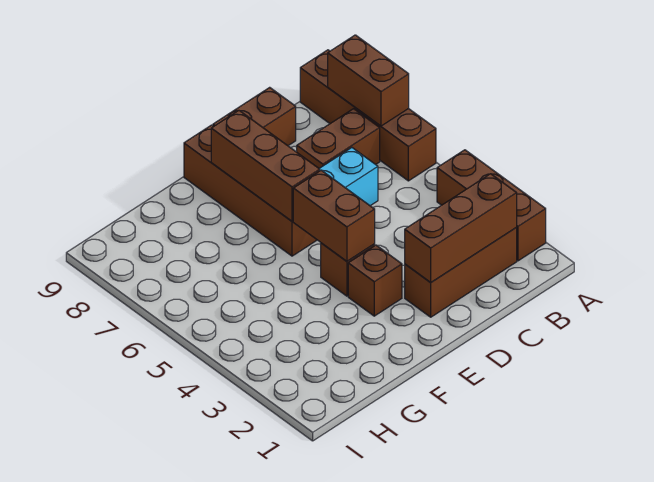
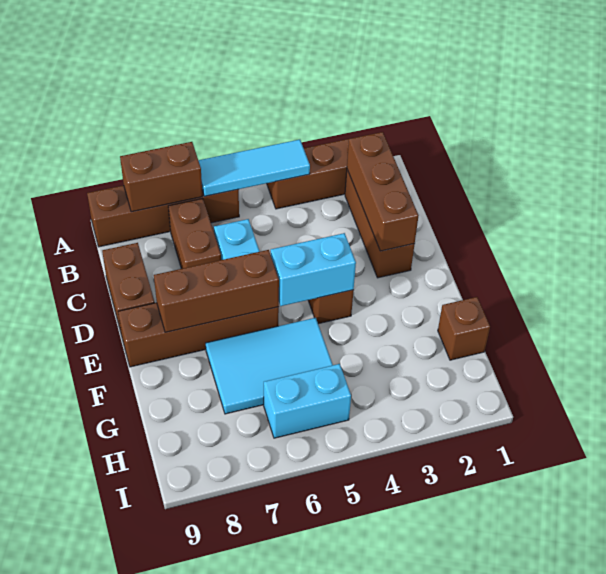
none -> cyan 1x3 tile [199,140,310,196]
brown 1x1 brick [348,245,402,316] -> brown 1x1 brick moved to [438,297,490,360]
brown 1x2 brick [293,170,375,261] -> cyan 1x2 brick [271,233,356,306]
none -> cyan 2x3 tile [206,318,333,414]
none -> cyan 1x2 brick [264,364,351,438]

